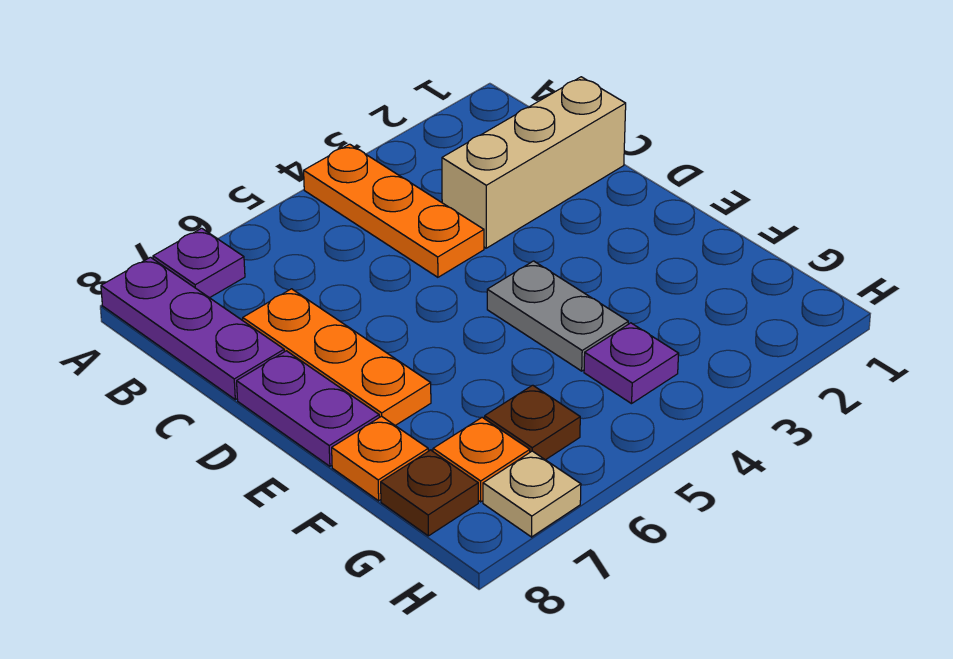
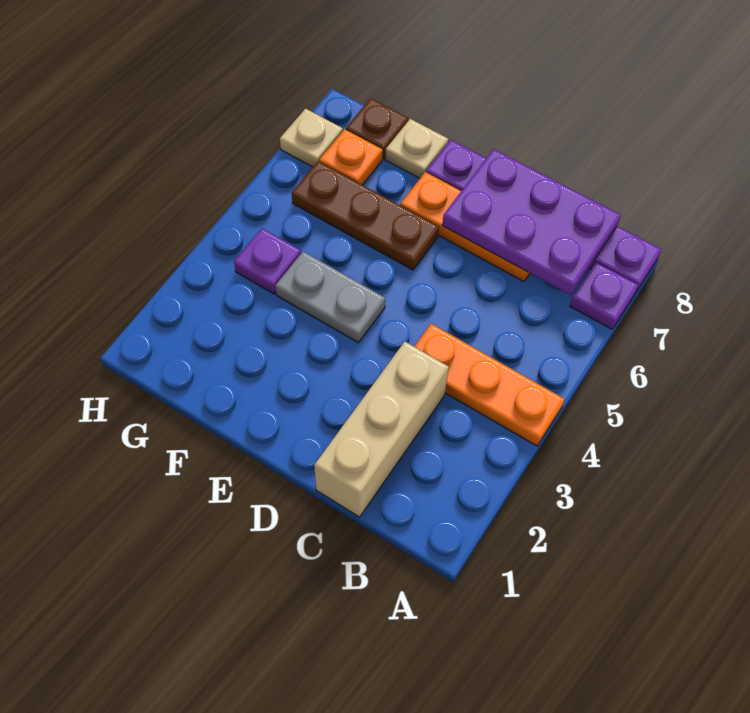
none -> purple 2x3 plate [442,149,621,295]
orange 1x1 plate [332,416,428,501] -> tan 1x1 plate [385,119,448,178]
brown 1x1 plate [485,385,580,460] -> brown 1x3 plate [292,161,439,270]

